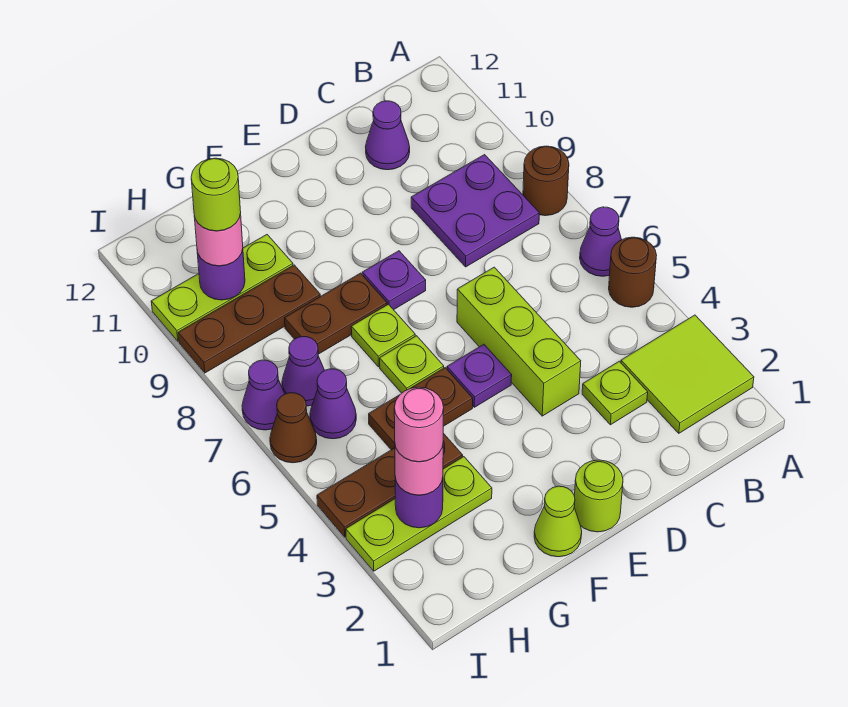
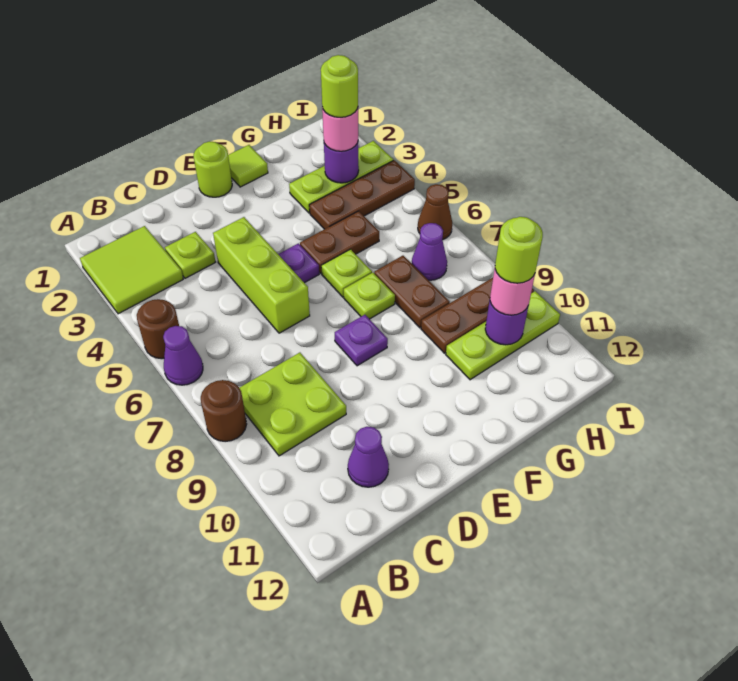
purple 2x2 plate [411,155,539,267] -> lime 2x2 plate [240,353,346,456]
lime 1x1 cone [534,486,582,557] -> lime 1x1 tile [228,145,268,187]
brown 1x2 plate [285,273,387,354] -> brown 1x2 plate turned to [374,256,450,328]
pink 1x1 round brick [394,387,444,462] -> lime 1x1 round brick [321,55,358,117]
purple 1x1 cone [310,369,356,439] -> none
purple 1x1 cone [242,360,285,430] -> none

